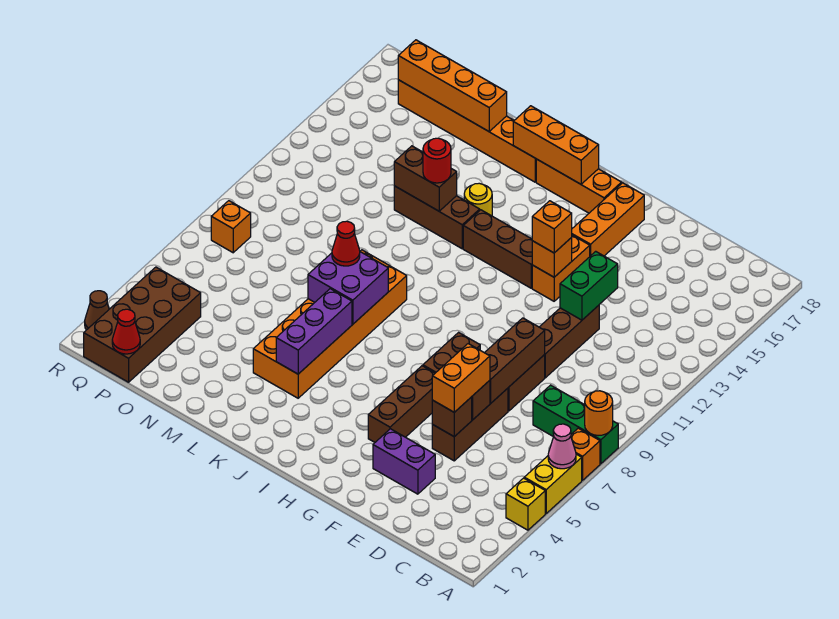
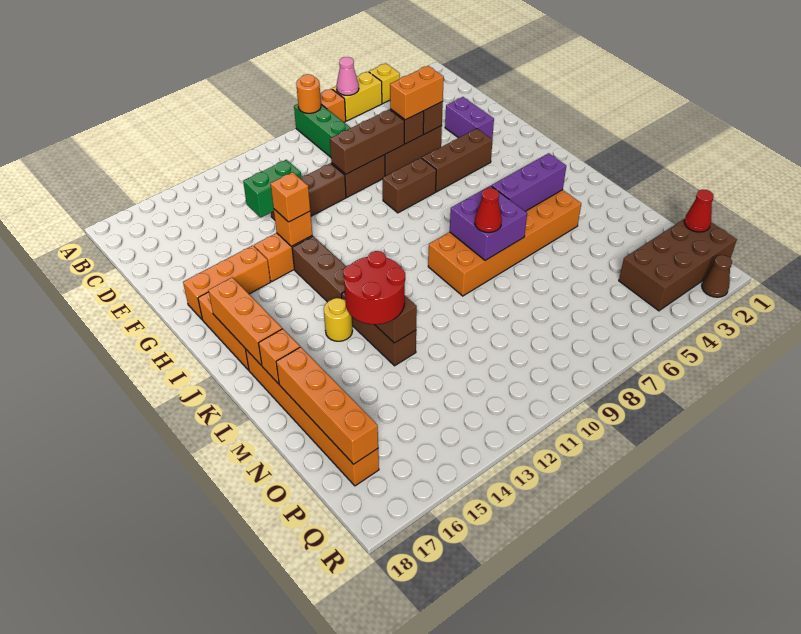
red 1x1 round brick [423,138,451,183] -> red 2x2 round brick [343,251,405,324]
orange 1x1 brick [211,201,251,253] -> orange 1x1 brick moved to [258,329,300,384]

